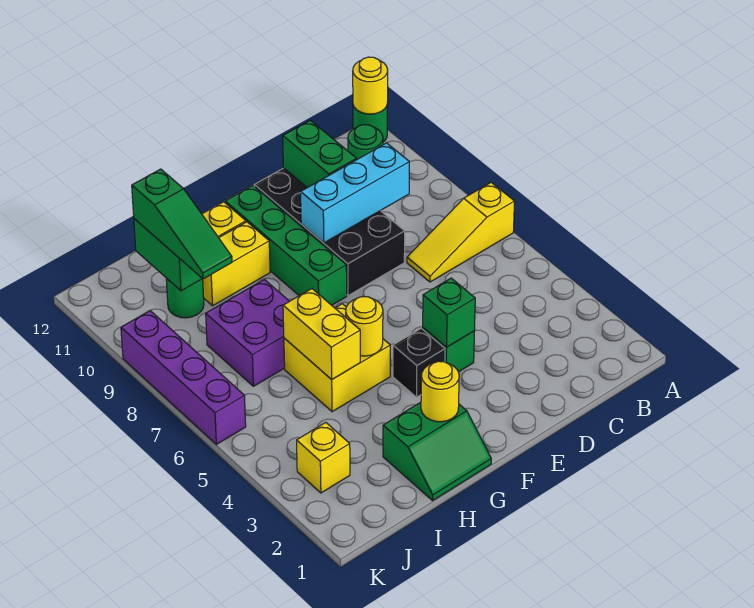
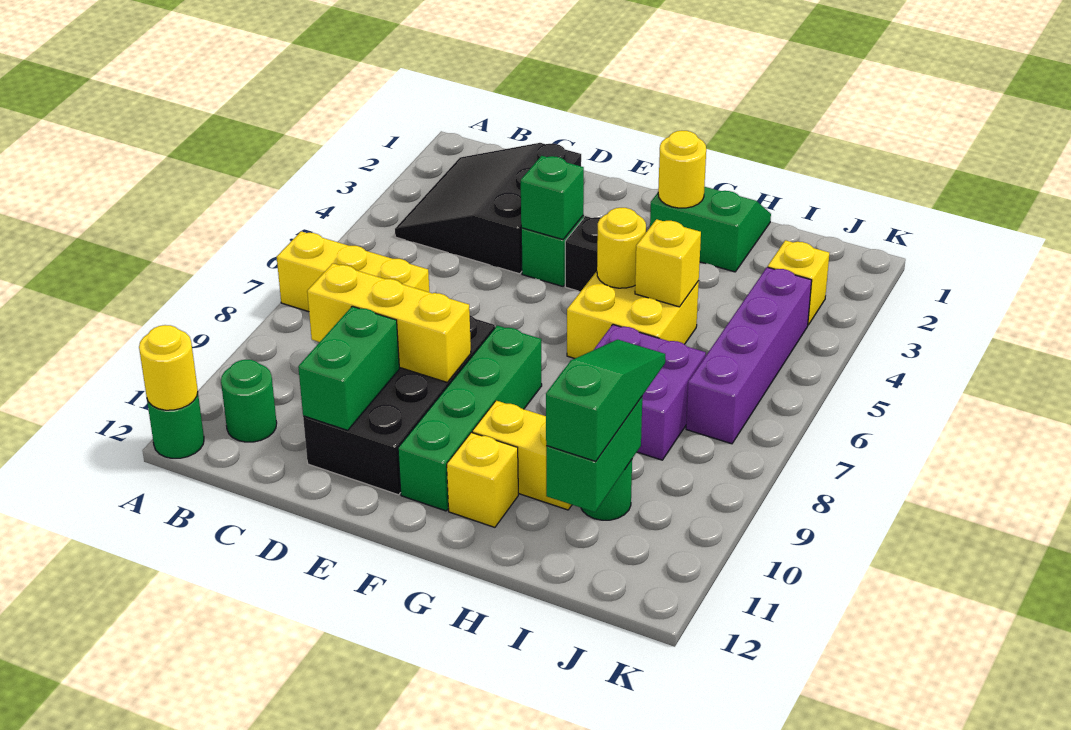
yellow 1x3 slope [407,182,515,282] -> yellow 1x3 brick [277,231,429,312]
none -> black 3x3 slope [395,143,581,274]
cyan 1x3 brick [301,143,409,243] -> yellow 1x3 brick [307,263,471,382]
yellow 1x2 brick [283,289,360,379] -> yellow 1x1 brick [635,219,701,307]
purple 1x4 brick [121,311,246,444] -> purple 1x4 brick moved to [686,267,812,444]

